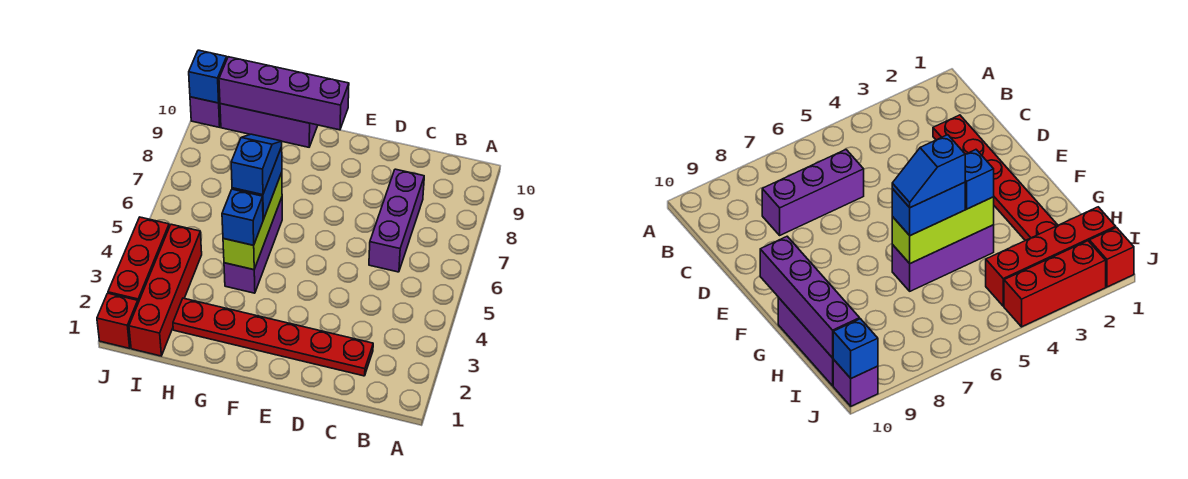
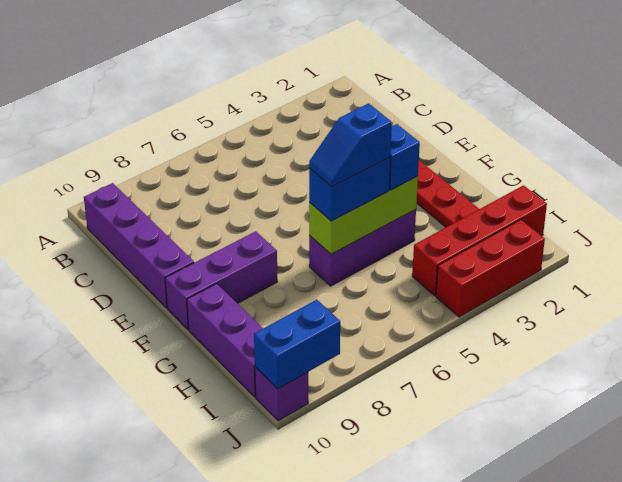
purple 1x3 brick [369,169,424,272] -> purple 1x3 brick moved to [165,231,277,330]
purple 1x4 brick [219,57,349,130] -> purple 1x4 brick moved to [84,183,194,308]
red 1x1 brick [97,293,138,348] -> none
blue 1x1 brick [189,50,227,103] -> blue 1x2 brick [254,299,340,389]

